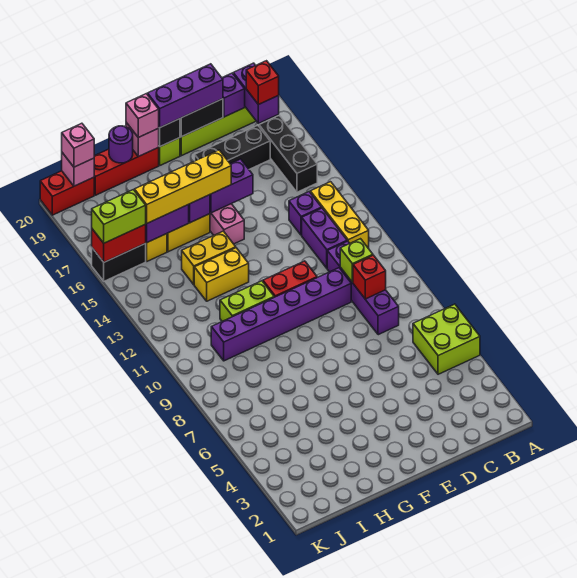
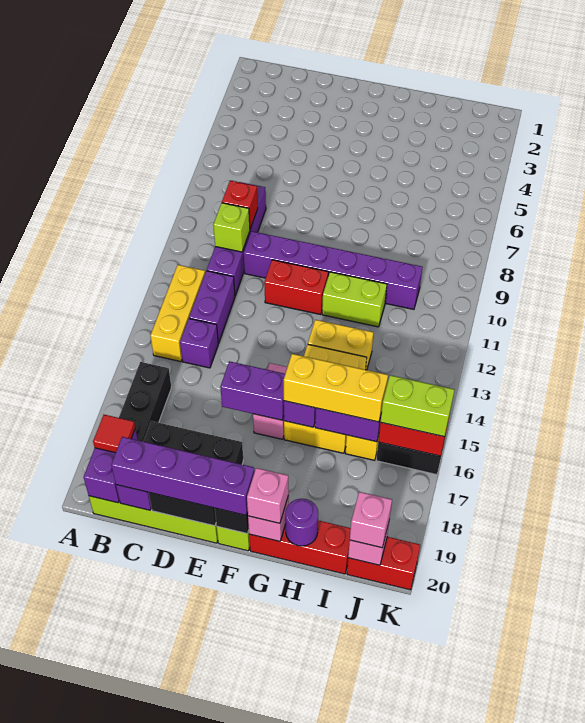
lime 2x2 brick [413,304,480,374] -> none
red 1x1 brick [246,61,279,105] -> red 1x1 tile [93,415,135,453]
purple 1x3 brick [147,64,223,127] -> purple 1x4 brick [111,437,255,515]
yellow 1x4 brick [134,150,231,223] -> yellow 1x3 brick [284,354,388,422]

